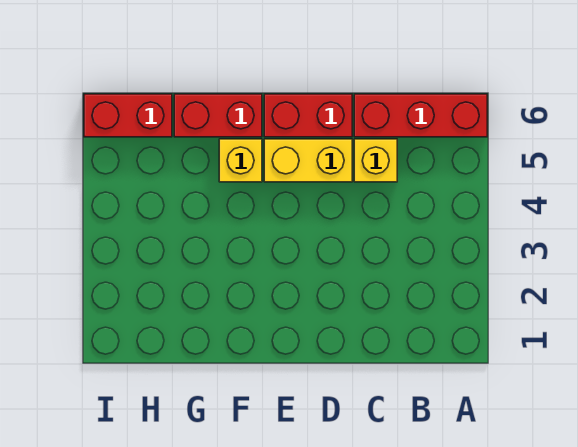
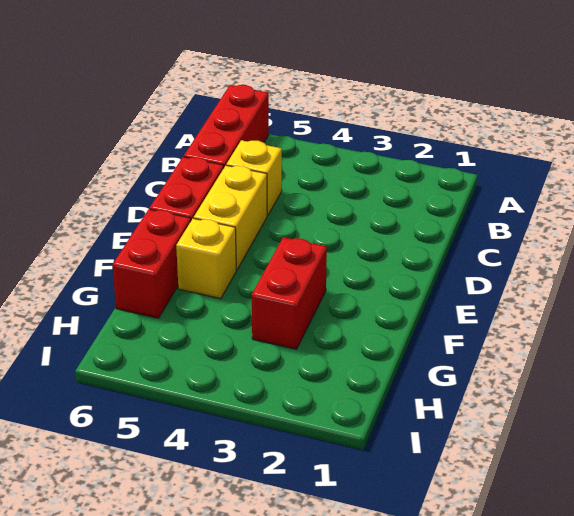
red 1x2 brick [84,94,172,137] -> red 1x2 brick moved to [252,237,327,349]

